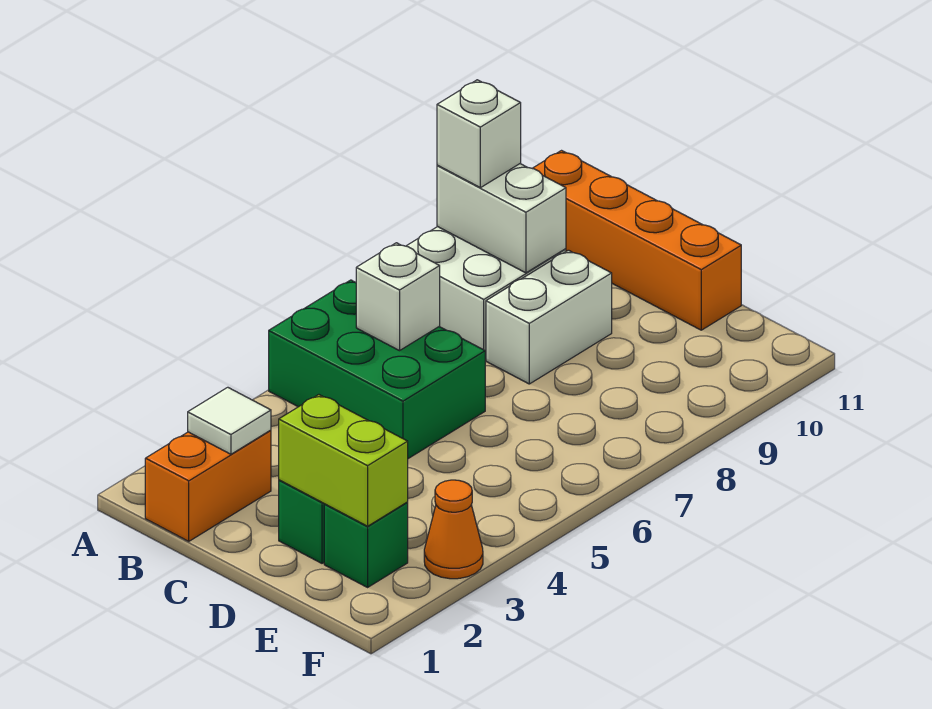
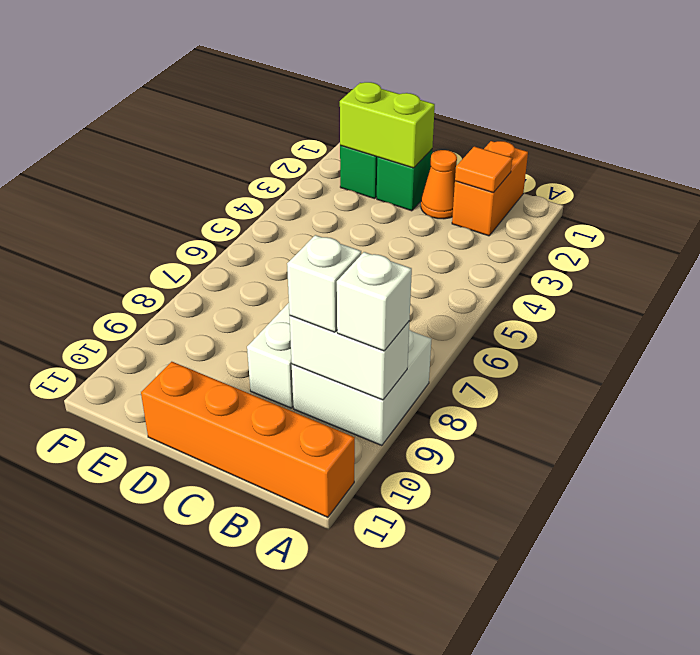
green 2x3 brick [269,280,485,459] -> none
white 1x1 tile [188,387,271,454] -> orange 1x1 tile [455,146,512,192]
white 1x1 brick [356,243,440,351] -> white 1x1 brick moved to [287,235,361,332]
orange 1x1 cone [424,480,483,579] -> orange 1x1 cone moved to [421,150,457,219]

